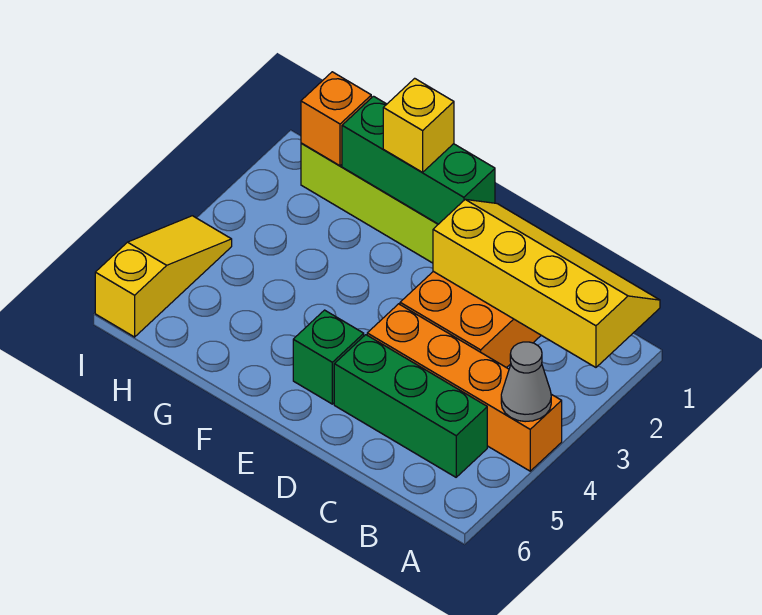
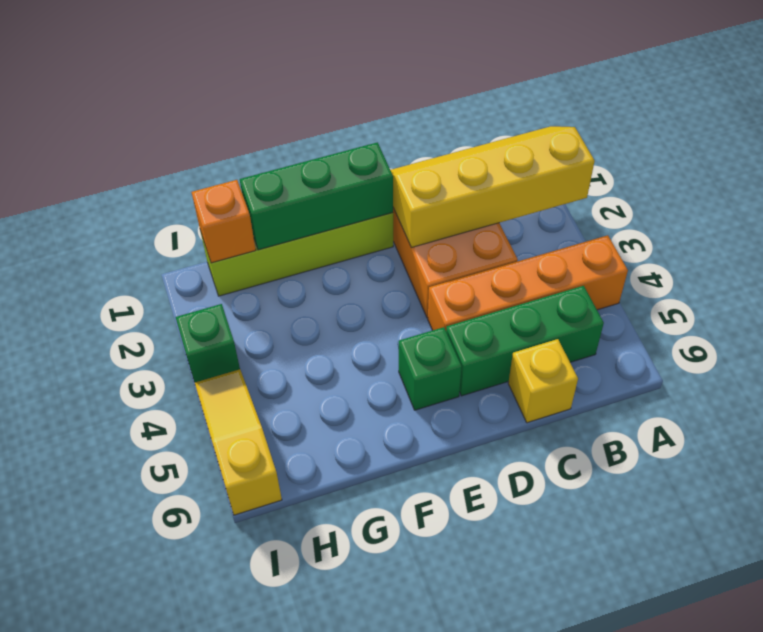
grey 1x1 cone [501,342,551,422] -> none
yellow 1x1 brick [383,78,454,172] -> yellow 1x1 brick moved to [508,339,578,423]
none -> green 1x1 brick [176,304,240,383]

